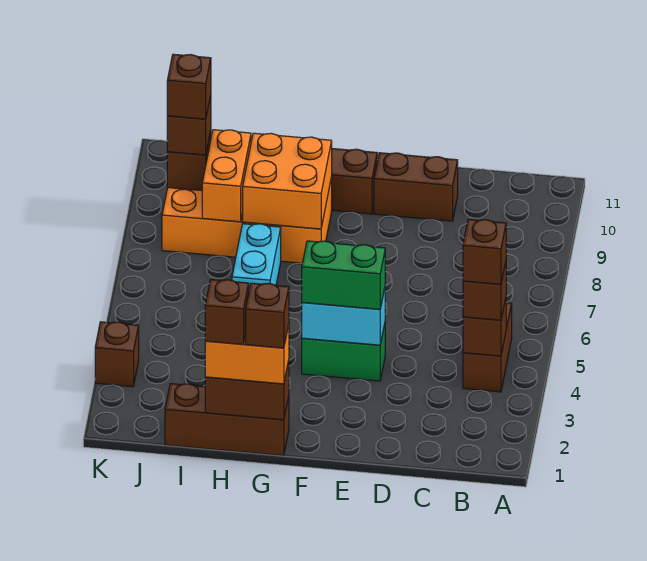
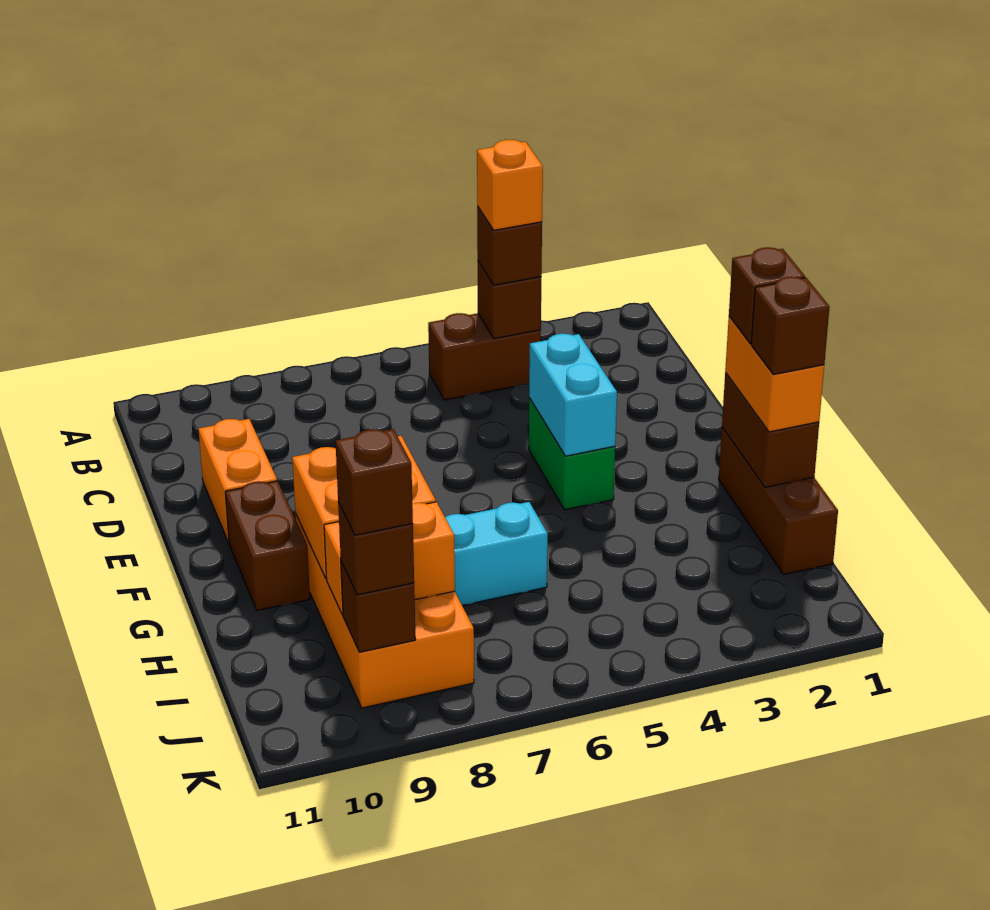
brown 1x1 brick [463,220,506,284] -> orange 1x1 brick [477,140,543,230]
brown 1x2 brick [374,153,458,221] -> orange 1x2 brick [198,419,277,543]
green 1x2 brick [302,241,385,309] -> none
brown 1x1 brick [95,322,139,387] -> none

